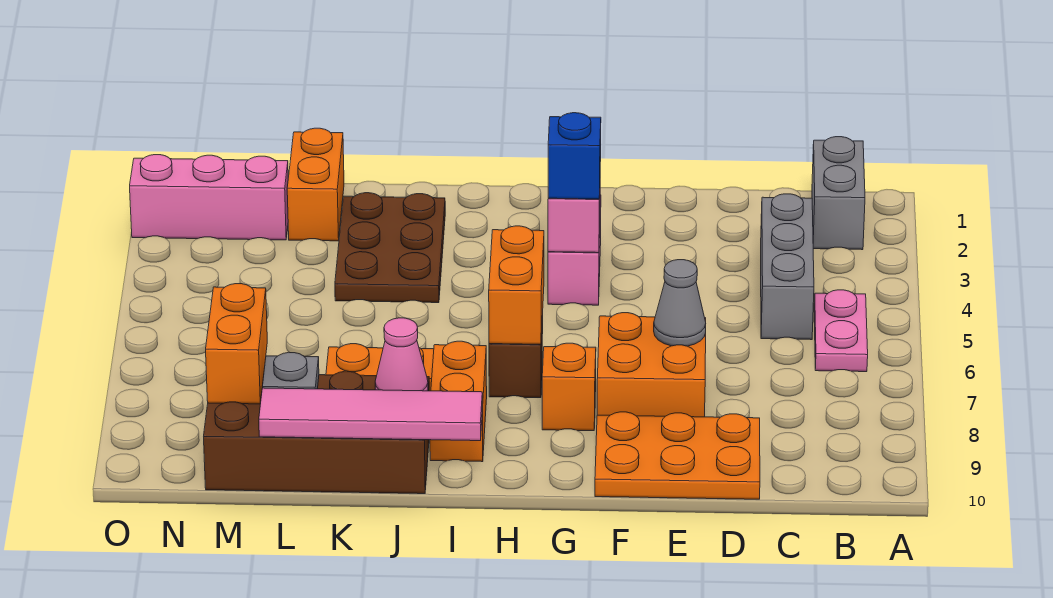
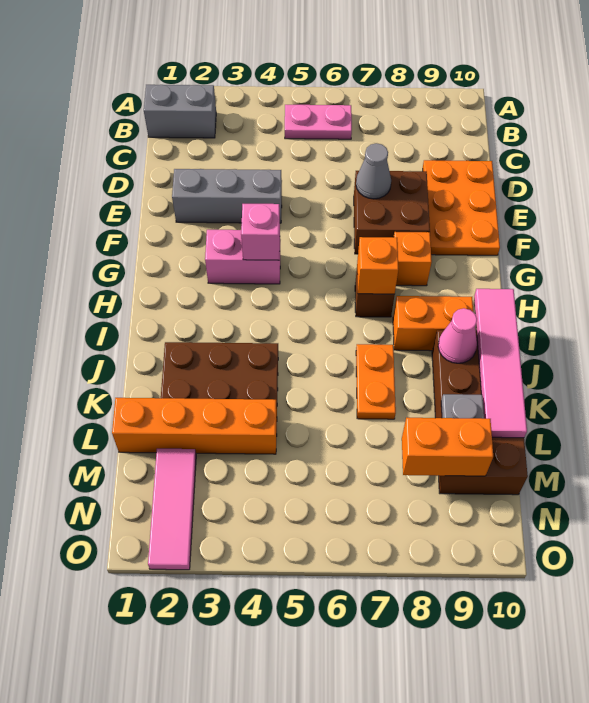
grey 1x3 brick [761,194,814,340] -> grey 1x3 brick moved to [172,169,282,223]
orange 2x2 brick [597,313,706,417] -> brown 2x2 brick [354,171,430,254]
blue 1x1 brick [548,113,601,199] -> none
orange 1x2 brick [489,226,544,344] -> orange 1x1 brick [357,237,398,294]
orange 1x2 brick [287,128,344,241] -> orange 1x4 brick [112,398,277,454]
pink 1x3 brick [130,155,288,240] -> pink 1x3 tile [148,449,196,570]

